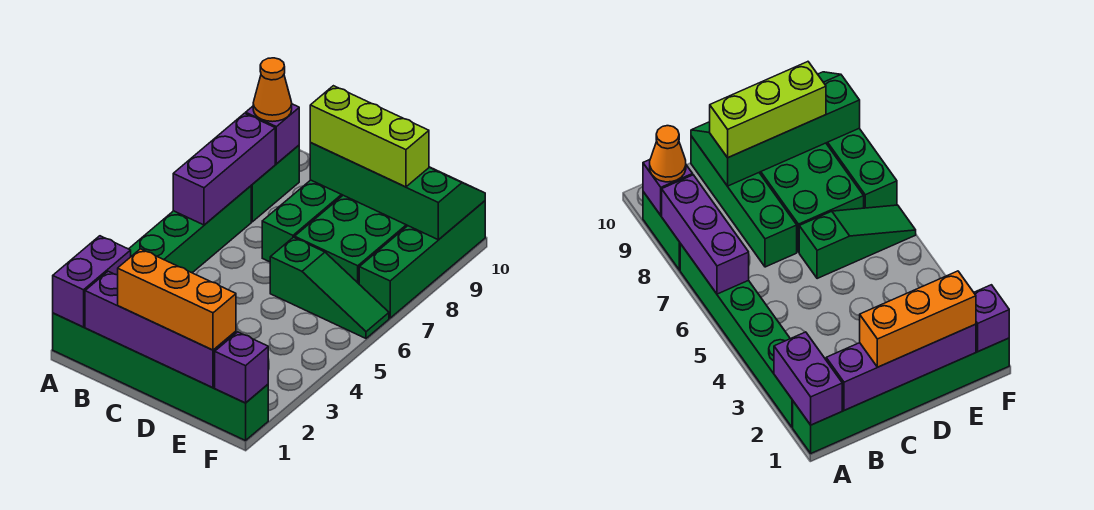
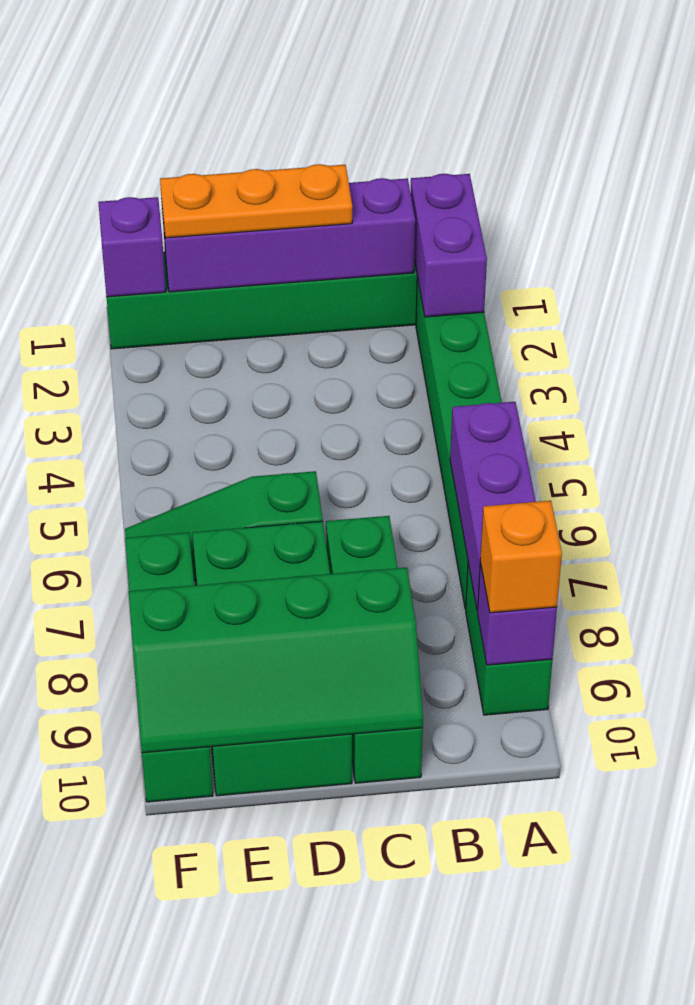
orange 1x1 cone [253,58,292,122] -> orange 1x1 brick [480,501,562,613]
orange 1x3 brick [118,249,236,350] -> orange 1x3 plate [160,164,352,238]
lime 1x3 brick [310,86,429,187] -> none

